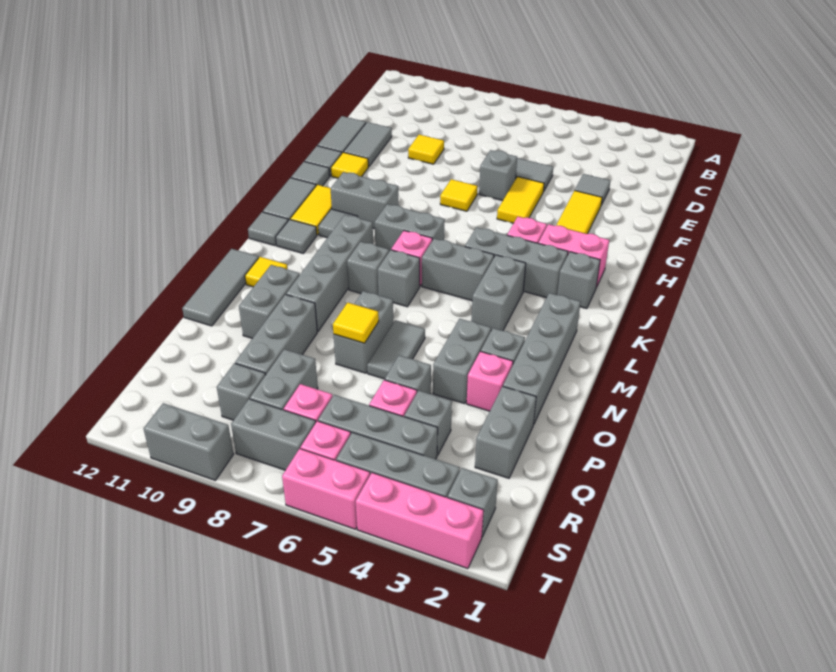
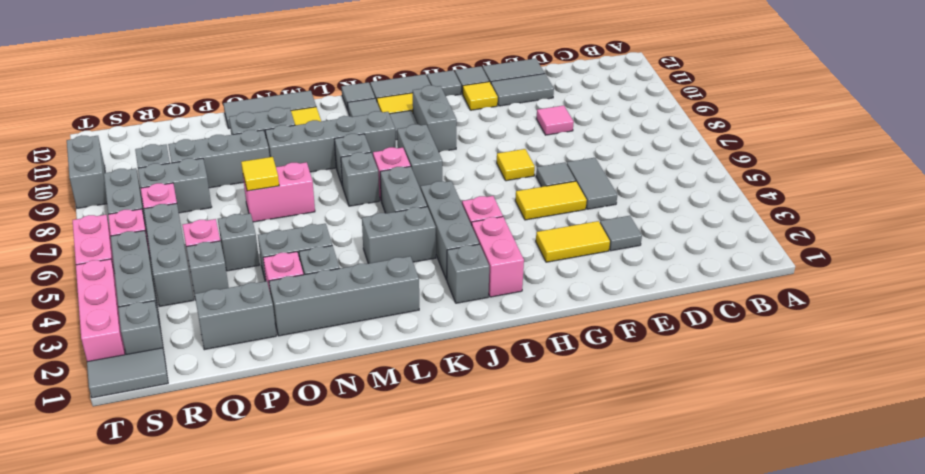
yellow 1x1 tile [408,135,444,164] -> pink 1x1 tile [536,106,574,135]
grey 1x1 brick [479,150,517,201] -> grey 1x1 tile [536,162,576,187]
grey 1x2 tile [367,320,425,379] -> grey 1x2 tile moved to [87,348,168,398]
grey 1x2 brick [334,291,393,373] -> pink 1x2 brick [243,162,315,222]

